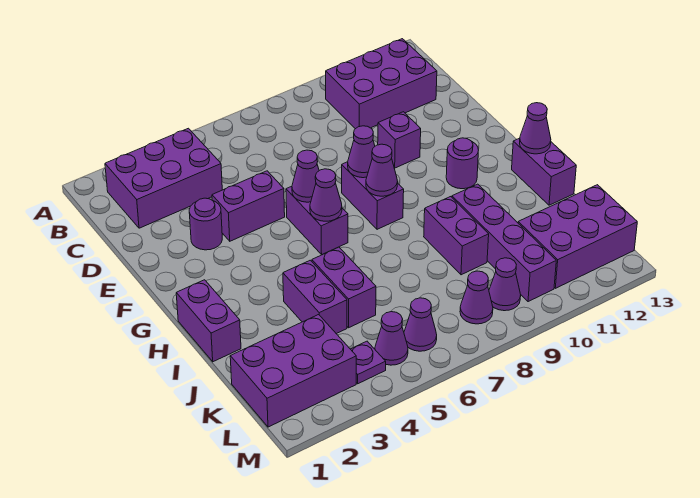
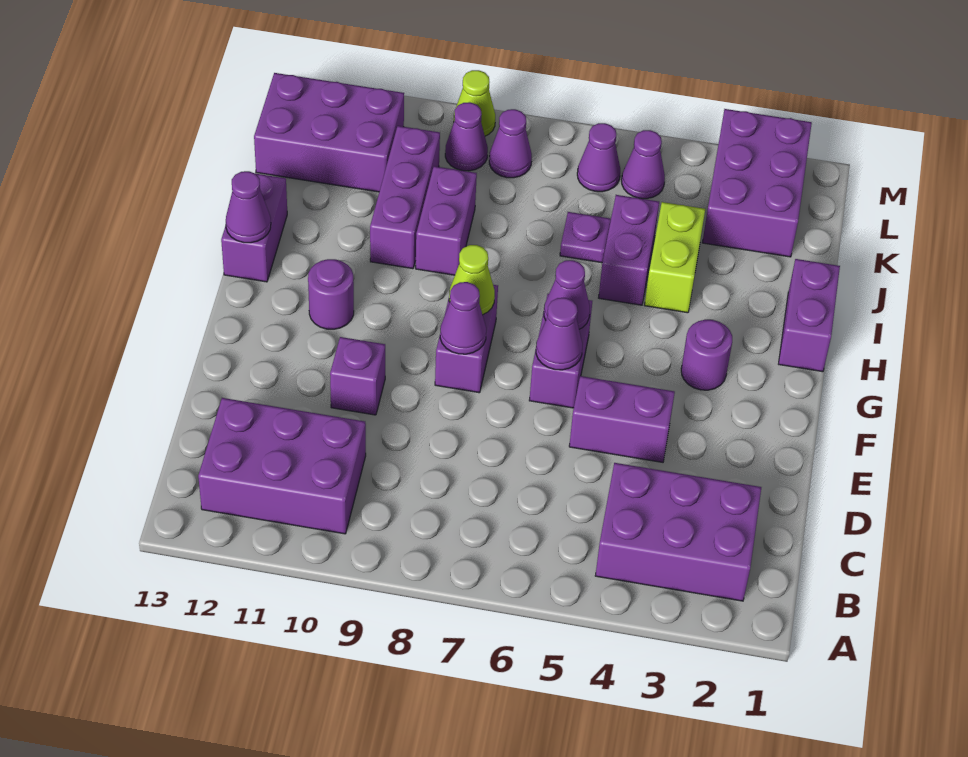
purple 1x1 round brick [189,198,222,250] -> purple 1x1 round brick moved to [681,320,732,390]
purple 1x1 cone [366,144,398,196] -> lime 1x1 cone [449,245,495,315]
purple 1x2 brick [283,260,347,334] -> lime 1x2 brick [645,202,705,313]
purple 1x4 brick [452,184,556,302] -> purple 1x3 brick [370,126,440,269]
purple 2x3 brick [230,315,356,427] -> purple 2x3 brick turned to [702,109,812,257]
purple 1x1 plate [351,341,386,384] -> purple 1x1 plate moved to [560,212,611,263]
none -> lime 1x1 cone [454,70,495,136]

